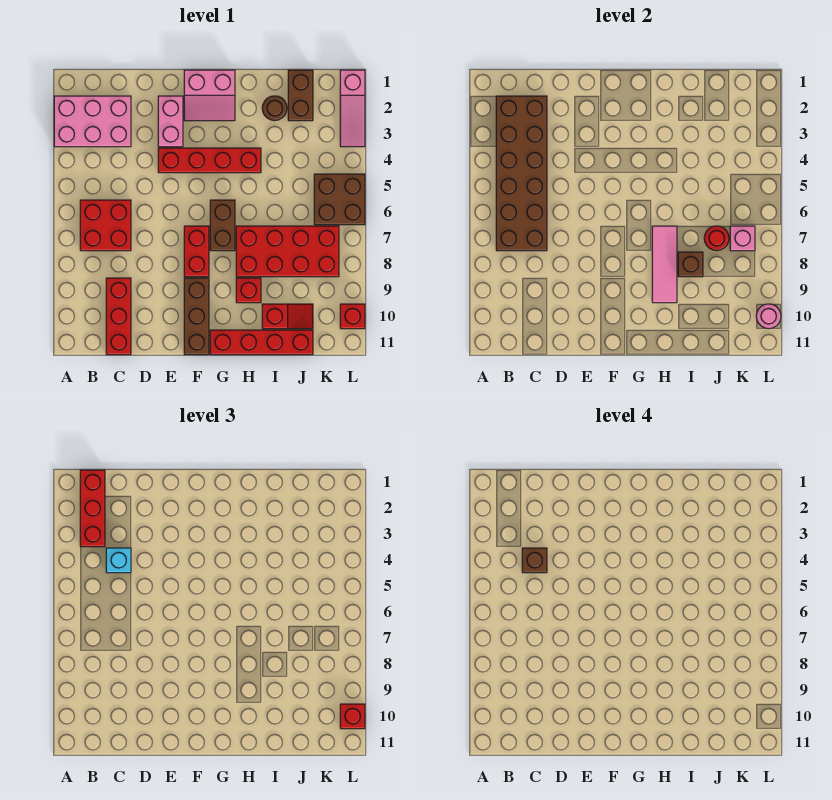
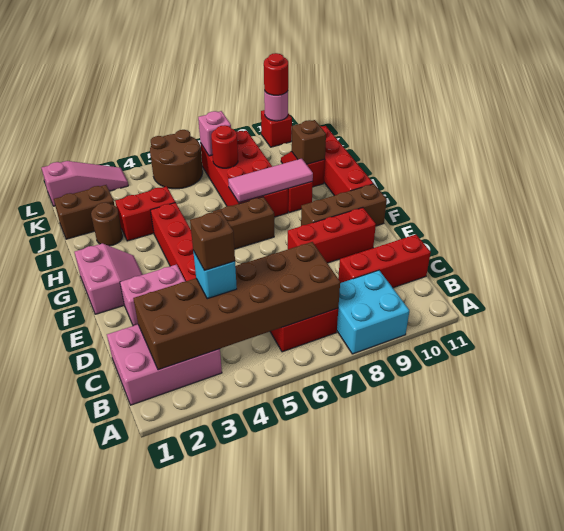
pink 2x3 brick [54,96,131,147] -> pink 2x3 brick turned to [107,324,222,405]
none -> cyan 2x2 brick [337,270,410,354]
red 1x3 brick [80,470,105,547] -> red 1x3 brick moved to [288,208,376,263]
red 1x2 brick [184,226,209,277] -> red 1x2 brick moved to [115,186,175,241]
brown 1x1 brick [678,252,703,277] -> brown 1x1 brick moved to [292,120,326,164]
brown 2x2 brick [314,174,365,225] -> brown 2x2 round brick [150,130,203,189]
red 1x1 brick [340,704,365,729] -> red 1x1 round brick [264,53,288,95]

